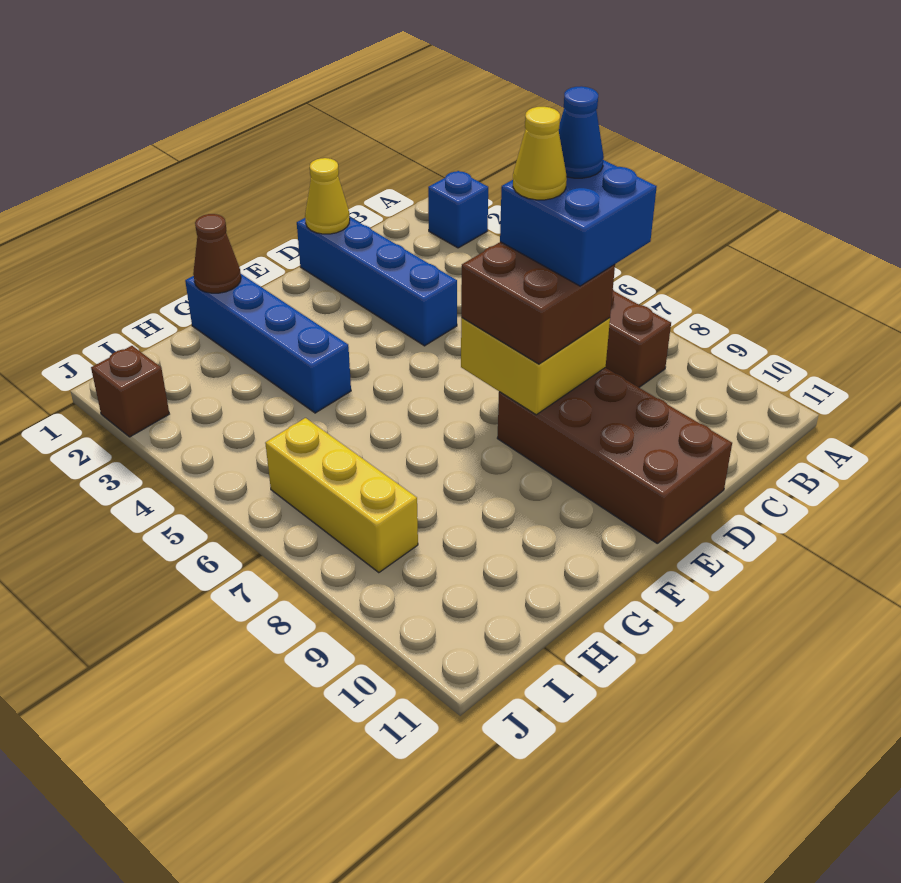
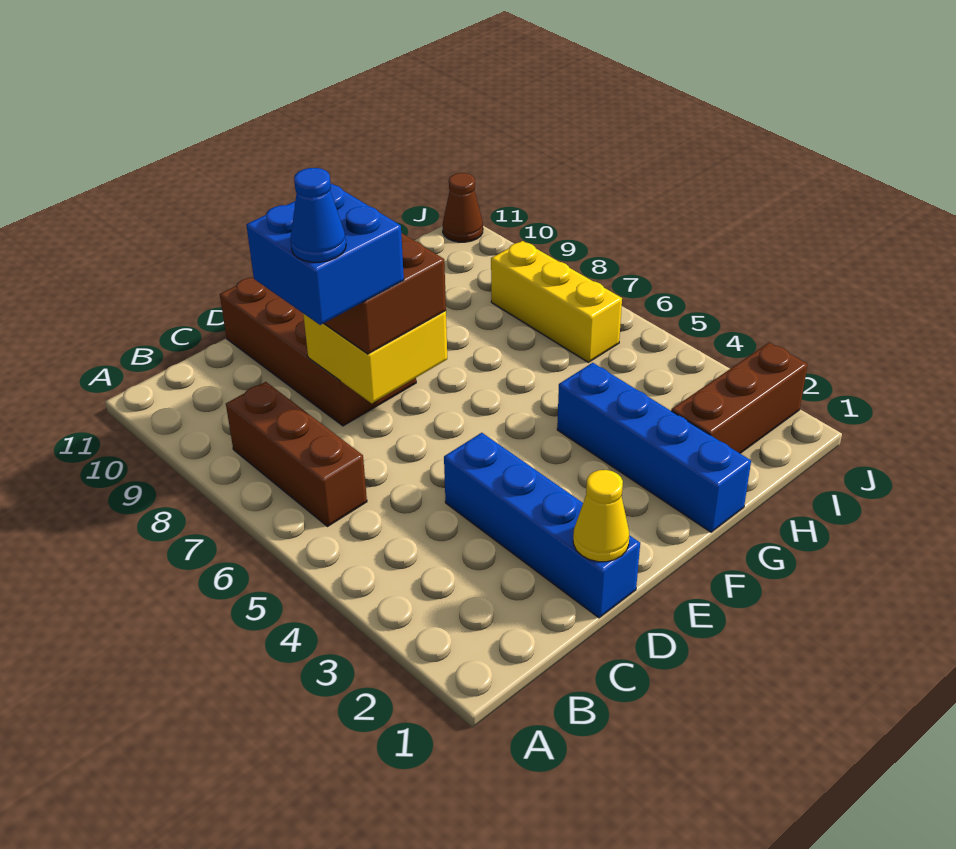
blue 1x1 brick [428,171,488,248] -> none
yellow 1x1 cone [513,107,567,200] -> none
brown 1x1 cone [193,214,241,293] -> brown 1x1 cone moved to [443,173,483,242]
brown 1x1 brick [91,346,169,437] -> brown 1x3 brick [671,343,808,453]

